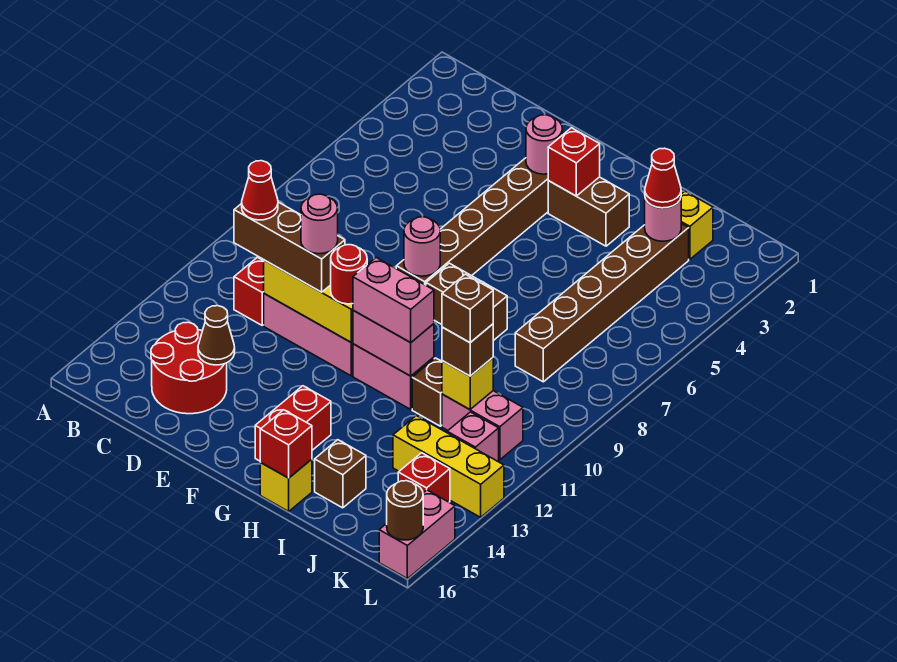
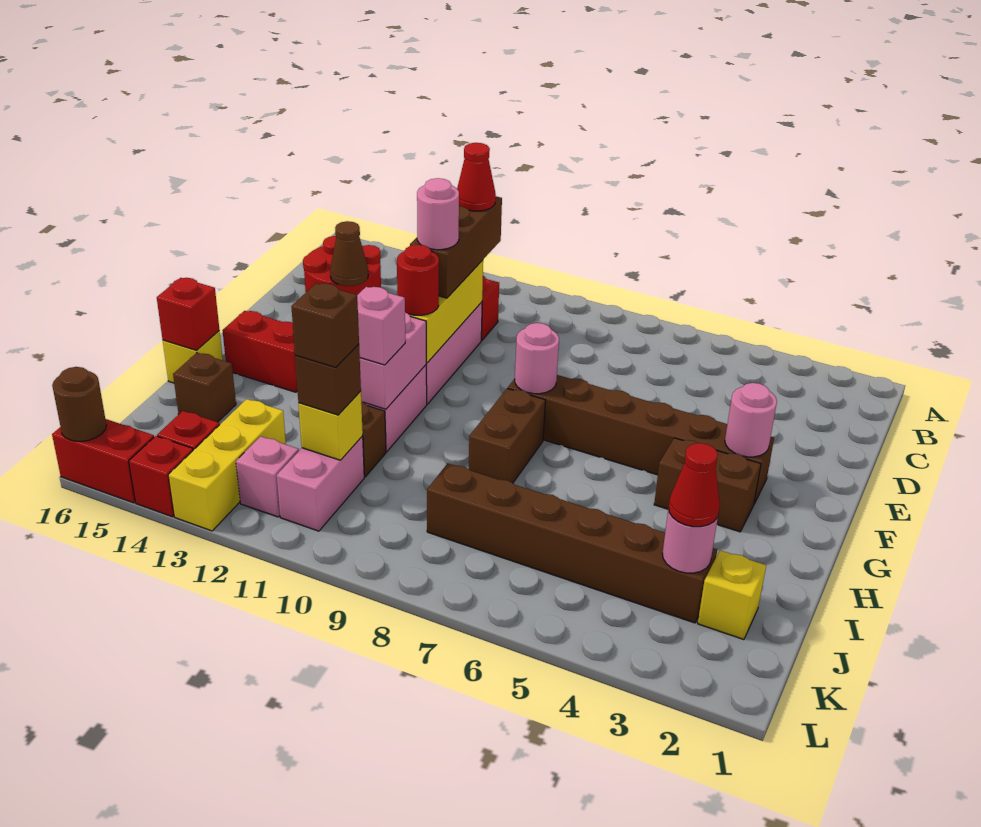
brown 1x2 brick [548,177,629,246] -> brown 1x2 brick turned to [654,438,761,532]
red 1x1 brick [548,128,600,196] -> red 1x1 brick moved to [129,436,193,517]
pink 1x2 brick [353,258,434,343] -> pink 1x1 brick [357,287,405,365]
pink 1x2 brick [379,490,455,579] -> red 1x2 brick [52,419,154,503]

